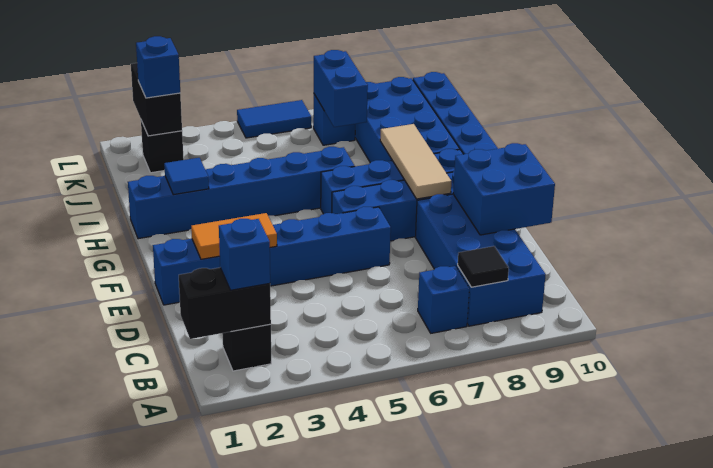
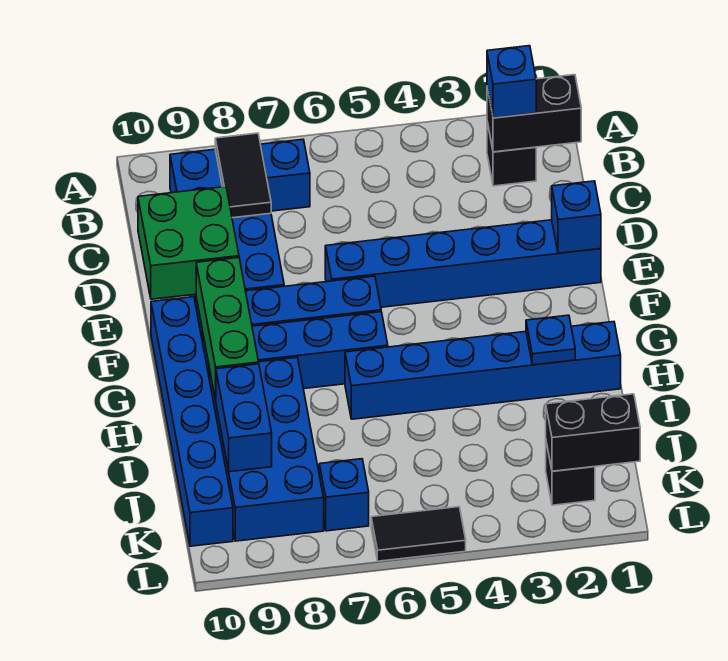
black 1x1 tile [458,246,509,287] -> black 1x2 tile [215,133,271,218]
blue 2x2 brick [453,143,555,235] -> green 2x2 brick [138,187,239,299]
orange 1x2 tile [191,213,277,259] -> none
tan 1x3 tile [380,124,451,199] -> none
none -> green 1x3 brick [196,258,259,400]
blue 1x1 tile [164,158,209,195] -> blue 1x1 plate [526,315,575,365]
blue 1x2 brick [314,50,368,127] -> blue 1x2 brick moved to [216,364,272,472]
black 1x2 brick [131,63,182,136] -> black 1x2 brick turned to [546,394,640,471]
blue 1x1 brick [136,36,180,98] -> blue 1x1 brick moved to [552,181,601,253]
blue 1x2 tile [237,100,311,138] -> black 1x2 tile [371,507,466,561]

